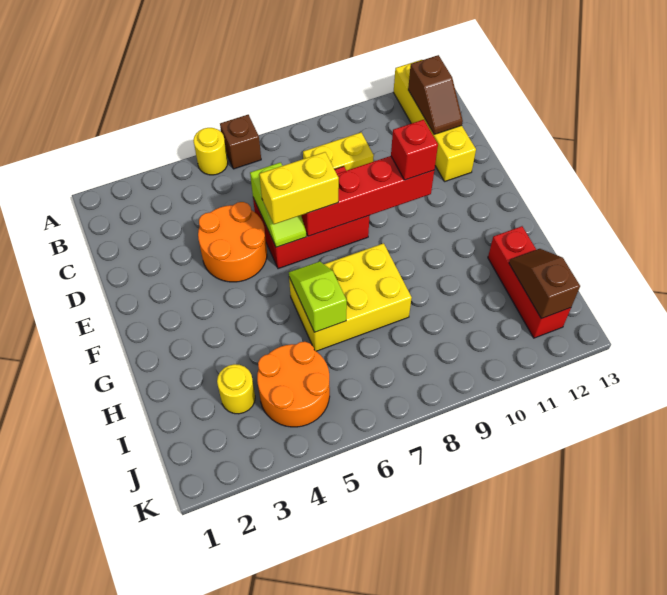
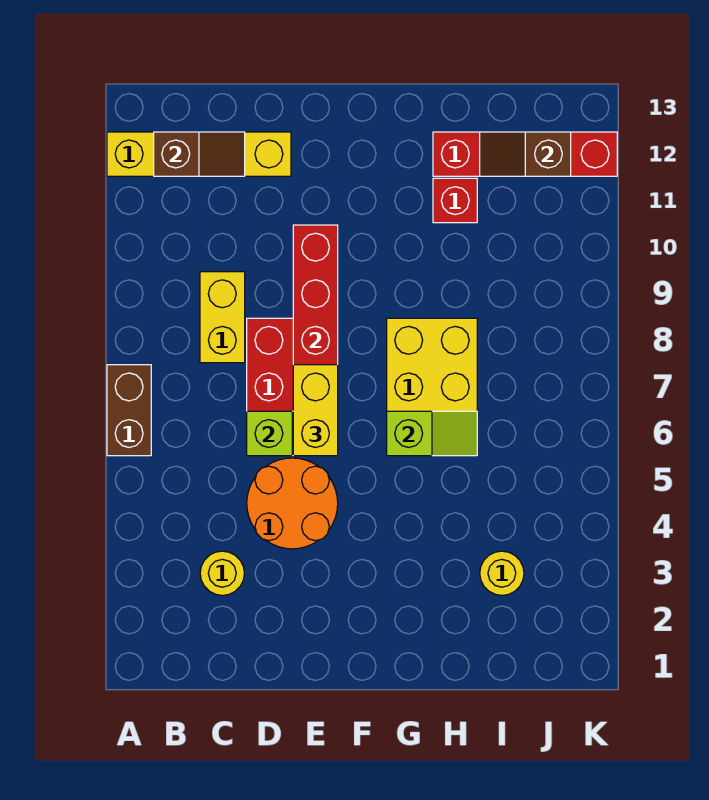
yellow 1x1 round brick [193,128,228,175] -> yellow 1x1 round brick moved to [200,551,244,595]
brown 1x1 brick [220,115,261,169] -> brown 1x2 brick [107,365,151,456]
red 1x1 brick [391,120,438,180] -> red 1x1 brick moved to [433,178,477,223]
lime 1x2 slope [289,261,347,332] -> lime 1x2 slope turned to [387,411,477,456]
red 1x3 brick [488,226,571,338] -> red 1x4 brick [433,132,617,176]
orange 2x2 round brick [257,342,330,427] -> none

